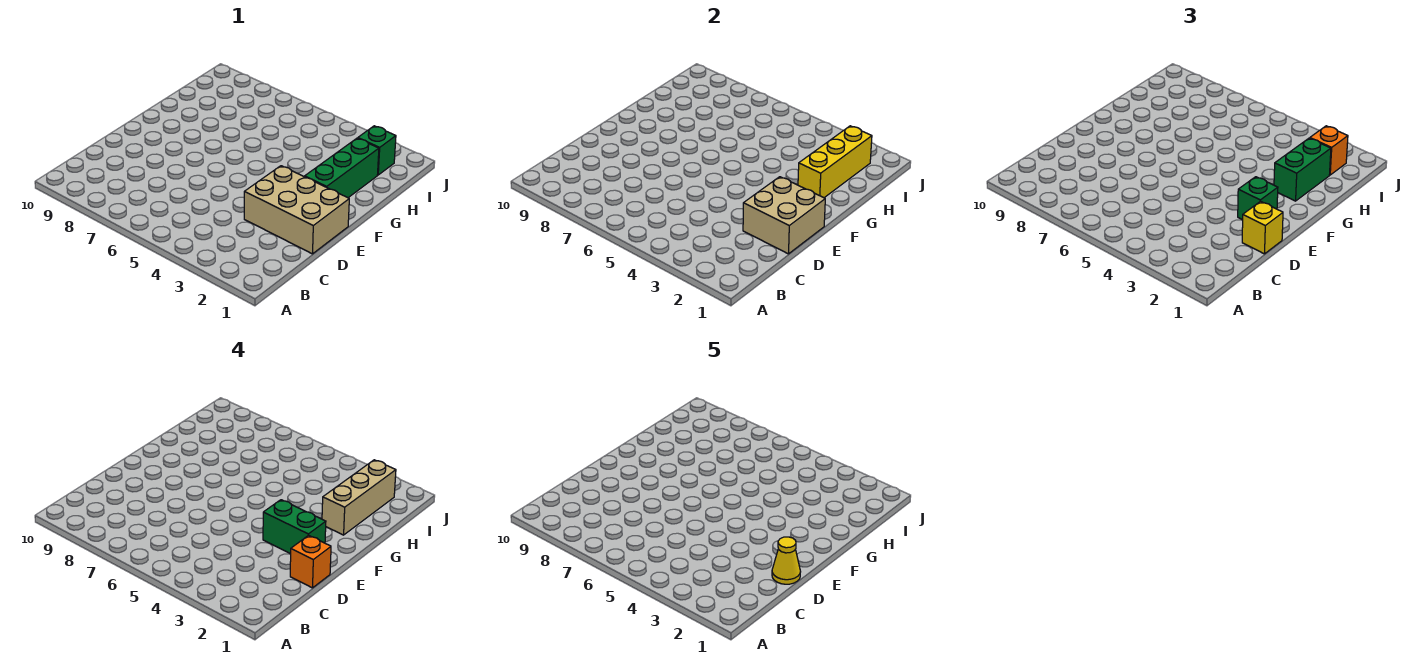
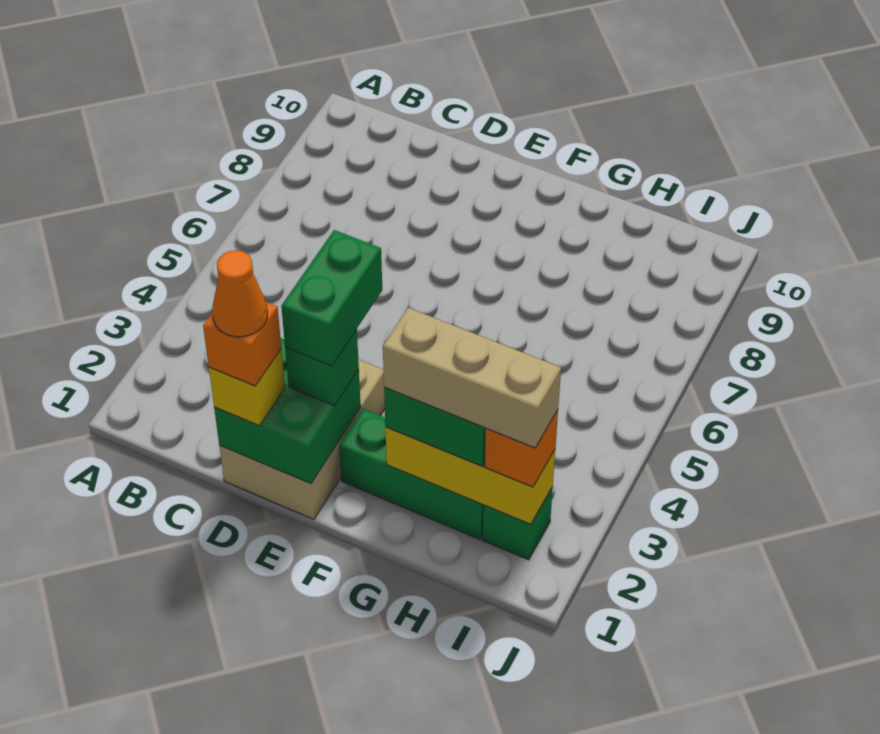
tan 2x2 brick [743,177,825,254] -> green 2x2 brick [214,338,361,484]
yellow 1x1 cone [772,537,801,584] -> orange 1x1 cone [212,250,268,337]

